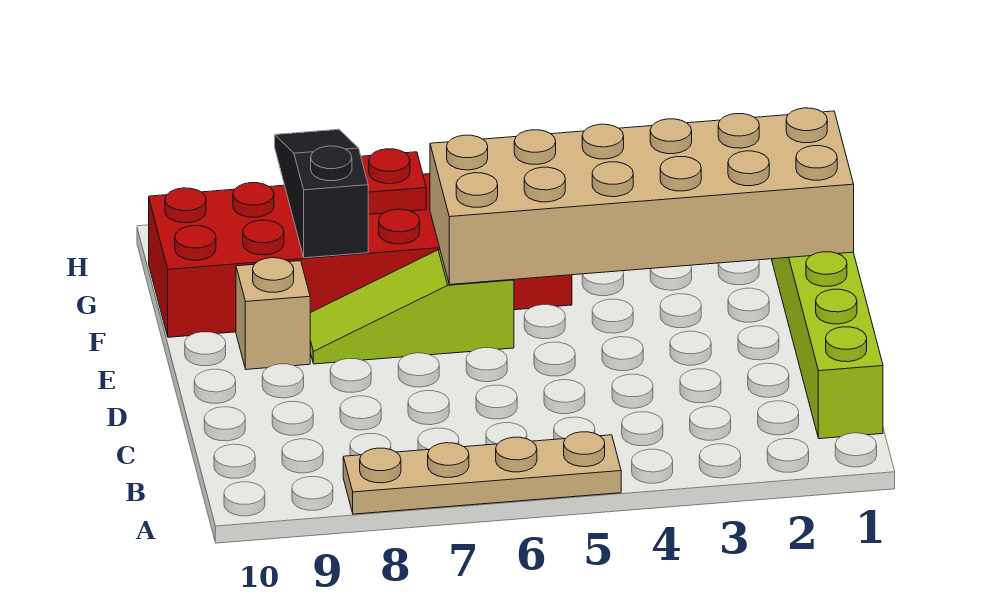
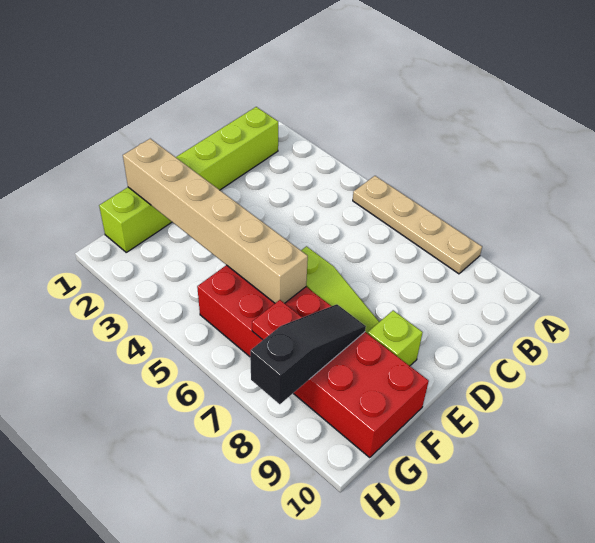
tan 2x6 brick [430,108,854,285] -> tan 1x6 brick [123,139,308,303]
tan 1x1 brick [236,258,310,369] -> lime 1x1 brick [368,310,423,366]
black 1x3 slope [275,129,368,258] -> black 1x3 slope turned to [250,304,366,404]

